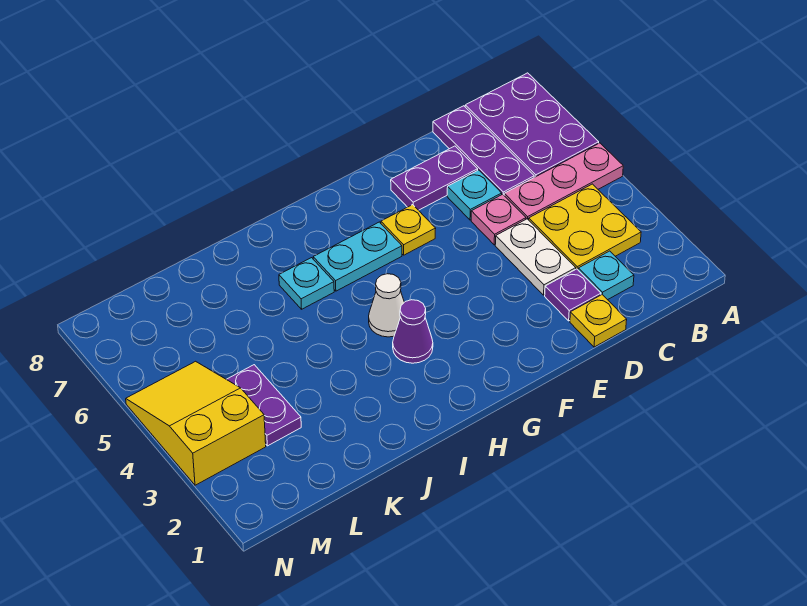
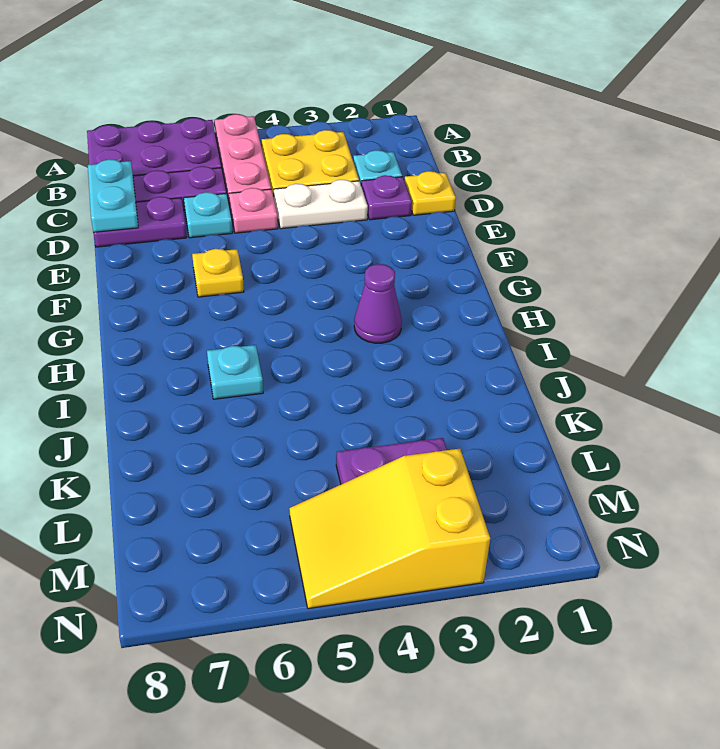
purple 1x2 plate [391,146,478,210] -> purple 1x2 plate turned to [94,197,187,247]
cyan 1x2 plate [313,222,402,291] -> cyan 1x2 plate moved to [88,159,138,232]
white 1x1 cone [369,274,404,337] -> none

